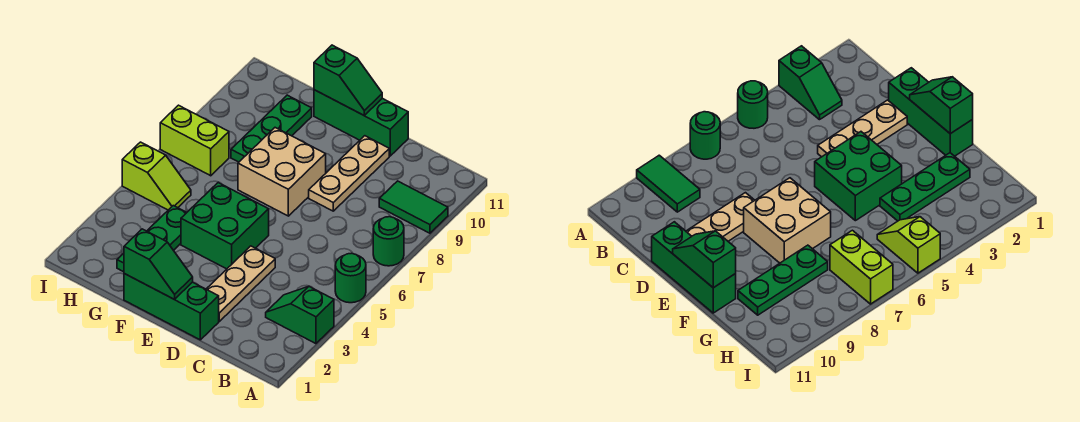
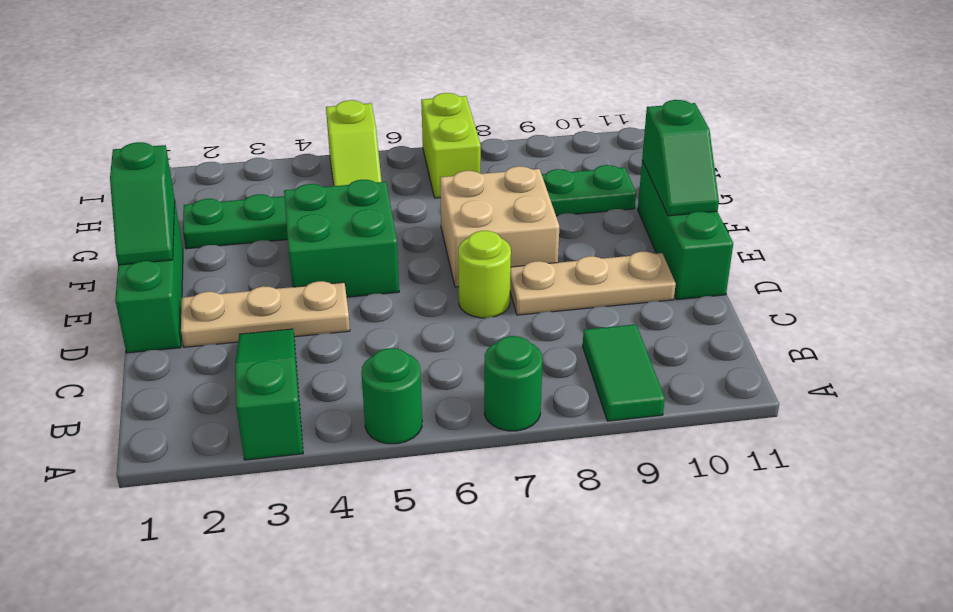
green 1x2 slope [266,287,334,344] -> green 1x3 slope [235,329,303,460]
none -> lime 1x1 round brick [458,231,511,318]

